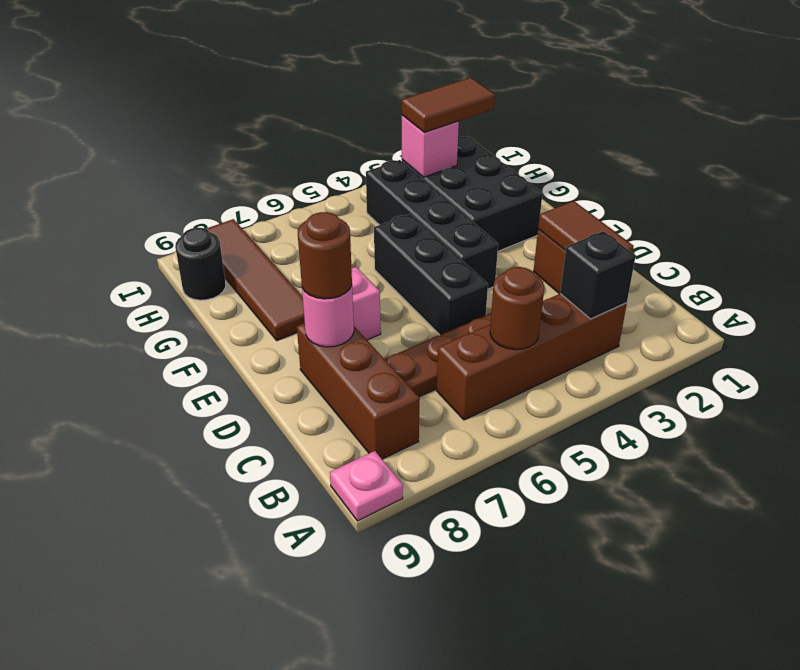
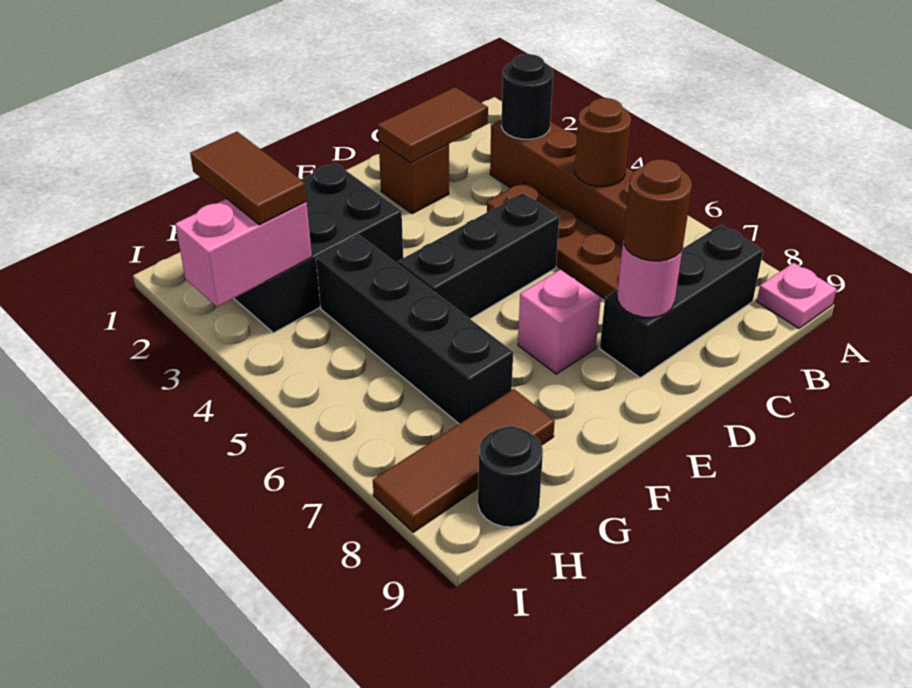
black 1x1 brick [560,231,636,319] -> black 1x1 round brick [501,54,553,139]
brown 1x3 brick [297,323,420,459] -> black 1x3 brick [600,225,763,378]
black 1x4 brick [366,160,498,289] -> black 1x4 brick turned to [316,235,513,424]
brown 1x4 tile [206,219,305,341] -> brown 1x3 tile [373,389,555,532]
pink 1x1 brick [402,115,459,177] -> pink 1x2 brick [175,199,312,307]

